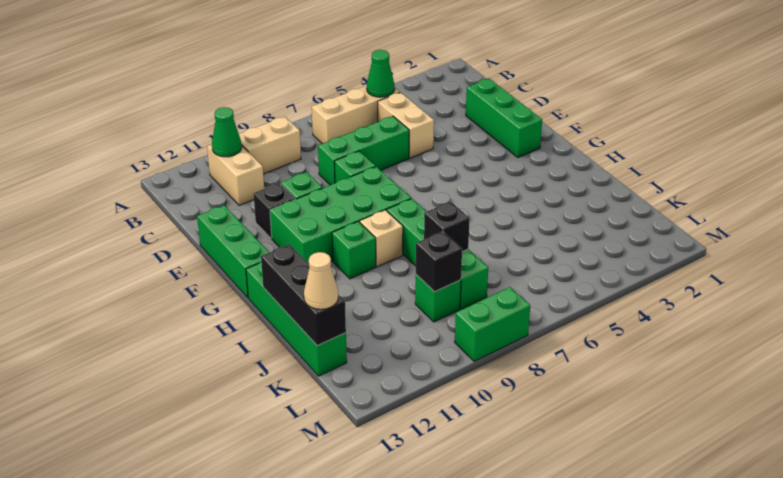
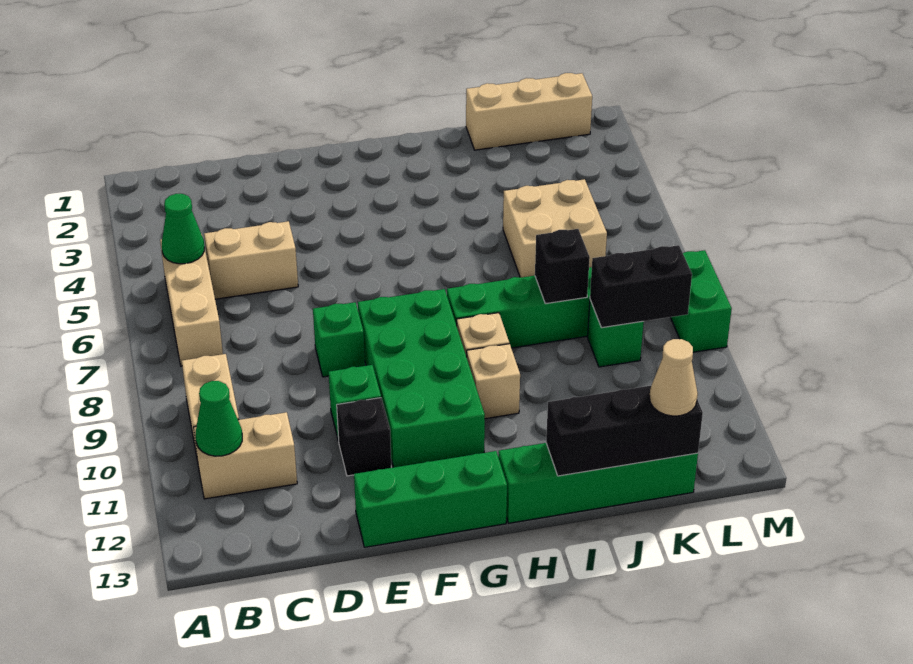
green 1x3 brick [466,78,542,157] -> none
green 1x3 brick [318,116,409,185] -> none
green 1x1 brick [332,221,376,279] -> tan 1x1 brick [467,344,520,419]
none -> tan 1x3 brick [466,73,592,150]
none -> tan 2x2 brick [503,179,607,278]
black 1x1 brick [416,231,462,292] -> black 1x2 brick [590,245,692,328]

